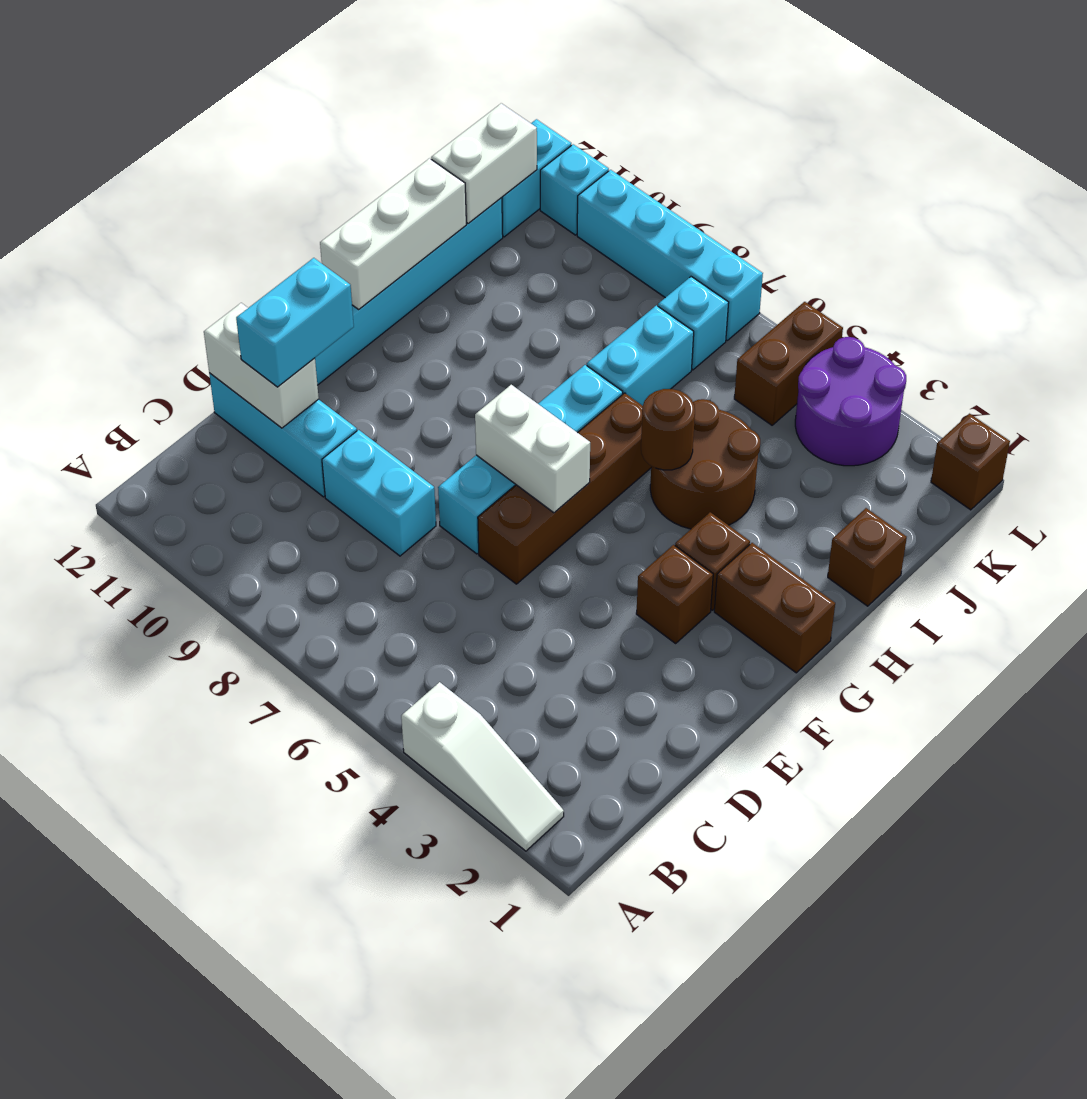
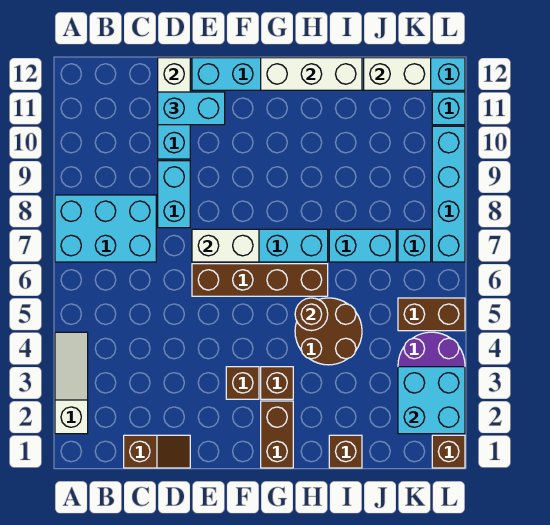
white 1x3 slope [401,682,564,851] -> white 1x3 slope turned to [55,332,88,434]
none -> cyan 2x3 brick [55,195,156,262]
none -> brown 1x2 slope [124,435,190,468]
white 1x2 brick [475,385,590,513] -> white 1x2 brick turned to [192,229,259,262]
none -> cyan 2x2 brick [398,367,465,434]

